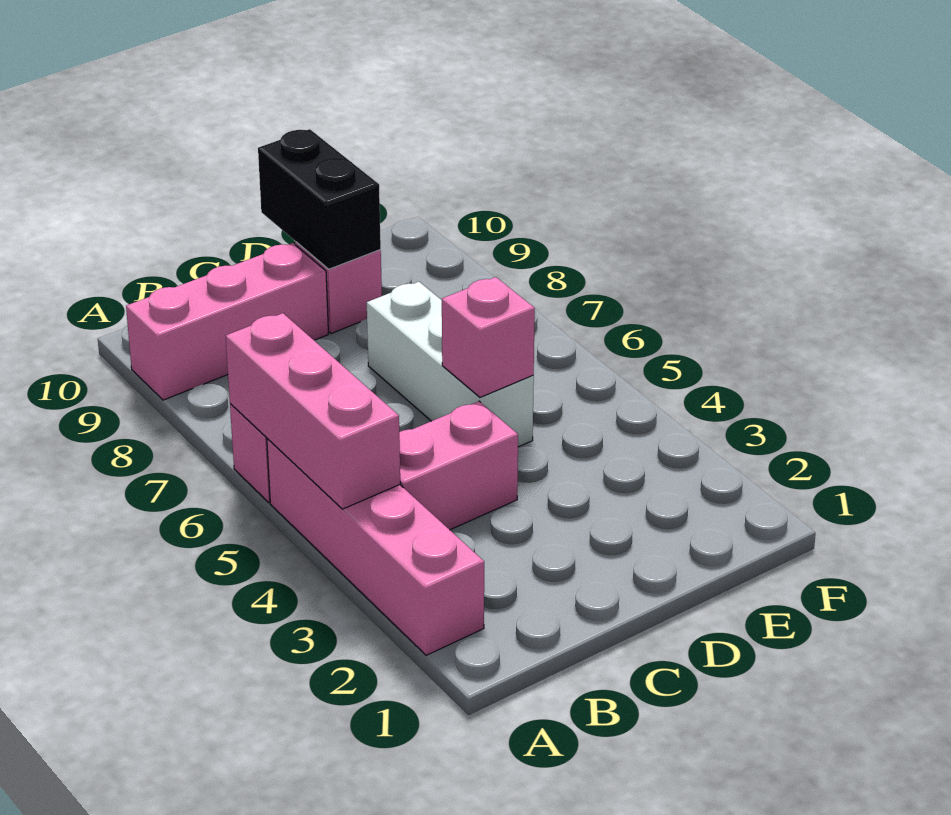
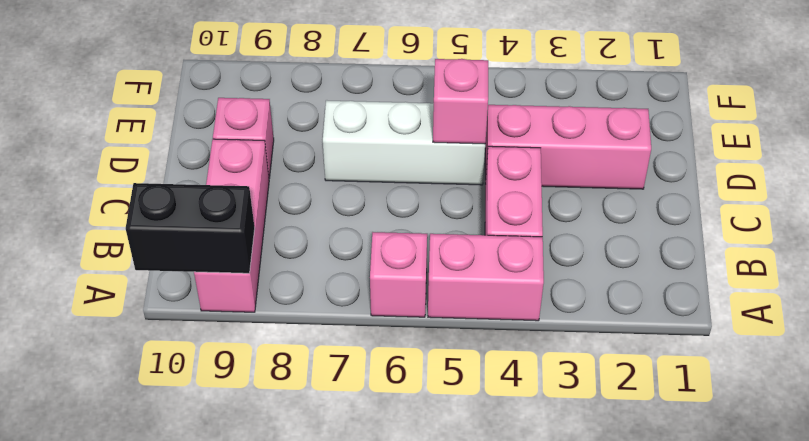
pink 1x4 brick [267,439,484,655] -> pink 1x2 brick [428,234,544,321]
pink 1x3 brick [226,313,400,509] -> pink 1x3 brick moved to [485,105,651,189]
black 1x2 brick [258,129,381,269] -> black 1x2 brick moved to [126,183,255,273]

